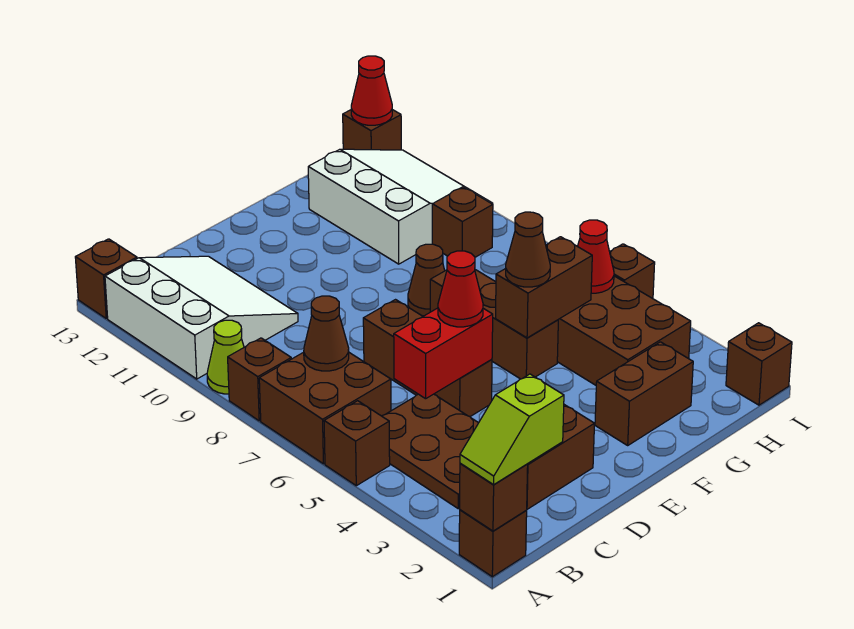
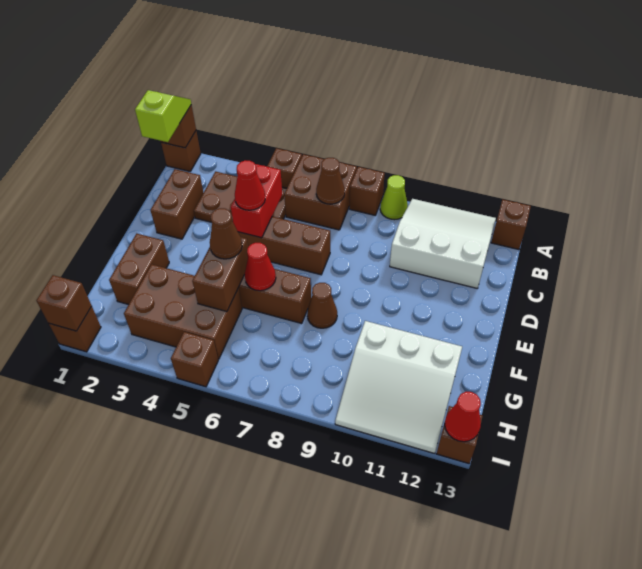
white 3x3 slope [105,256,298,379] -> white 3x3 slope turned to [390,199,496,288]
red 1x1 cone [578,220,614,293] -> red 1x1 cone moved to [245,243,276,291]
brown 1x1 brick [432,187,493,257] -> brown 1x1 brick moved to [36,275,92,331]

